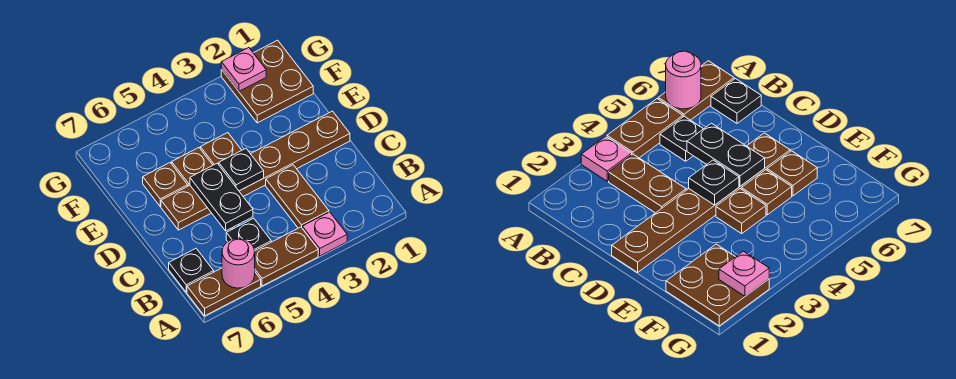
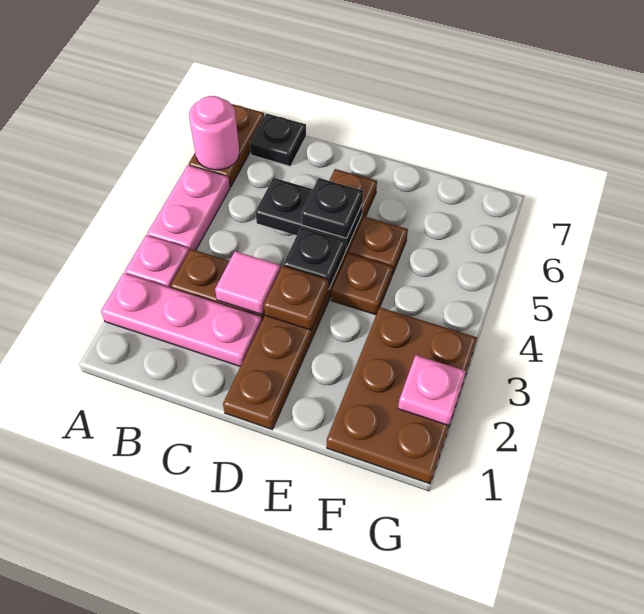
none -> pink 1x3 plate [101,273,262,367]
brown 1x2 plate [254,227,318,286] -> pink 1x2 plate [147,165,230,251]
black 1x1 plate [226,218,271,251] -> black 1x1 plate moved to [301,178,363,238]
none -> pink 1x1 tile [215,251,280,315]
brown 1x1 plate [143,163,188,206] -> brown 1x1 plate moved to [264,266,329,330]
brown 2x2 plate [221,40,313,123] -> brown 2x3 plate [327,307,477,484]

